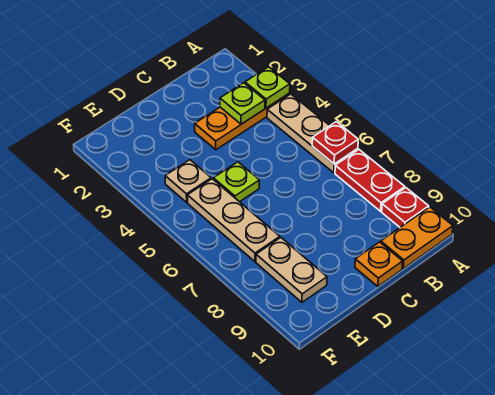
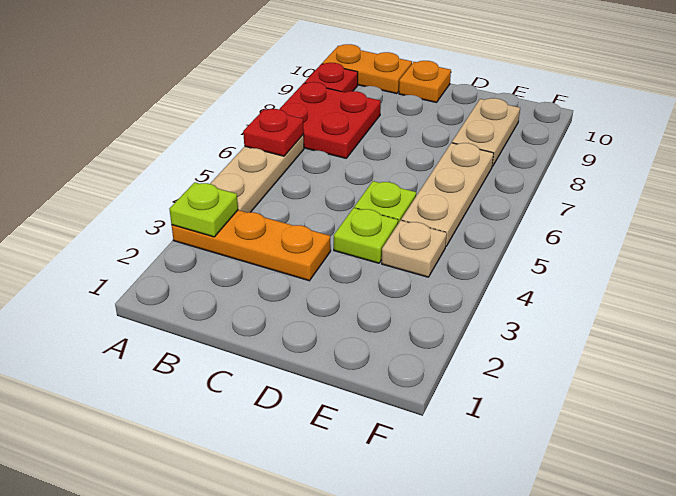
red 1x2 plate [335,150,405,211] -> red 2x2 plate [279,82,381,158]
lime 1x1 plate [220,83,265,124] -> lime 1x1 plate moved to [334,208,398,263]

